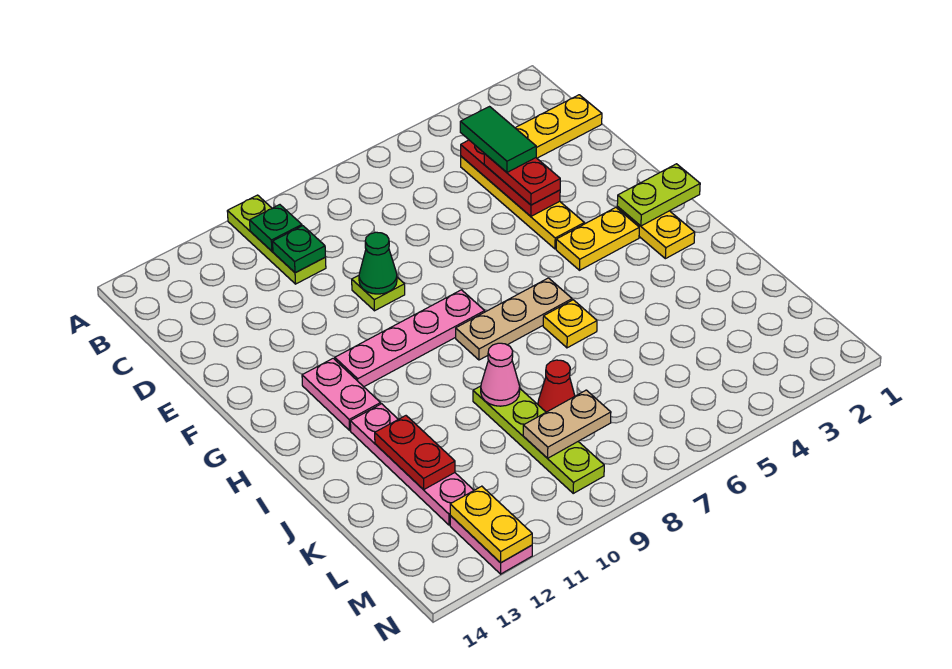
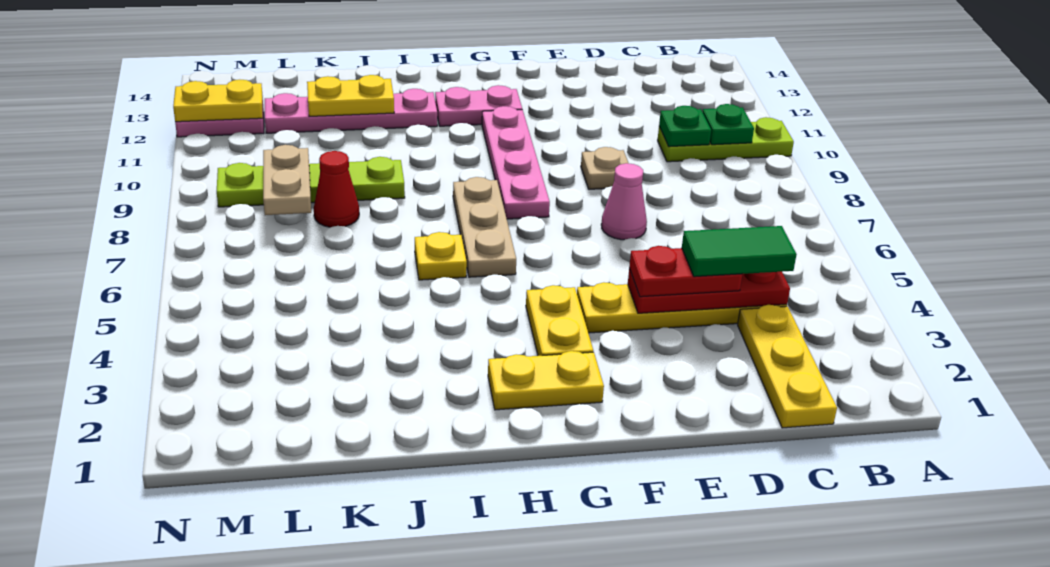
lime 1x1 plate [352,276,405,311] -> tan 1x1 plate [581,147,629,189]
green 1x1 cone [359,232,397,294] -> none
lime 1x2 plate [617,164,700,226] -> none
pink 1x1 cone [481,343,520,406] -> pink 1x1 cone moved to [601,163,647,240]
red 1x2 plate [375,416,455,490] -> yellow 1x2 plate [307,75,394,116]

